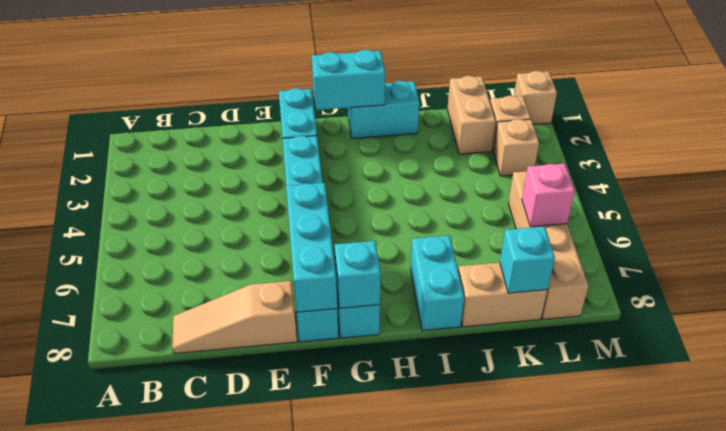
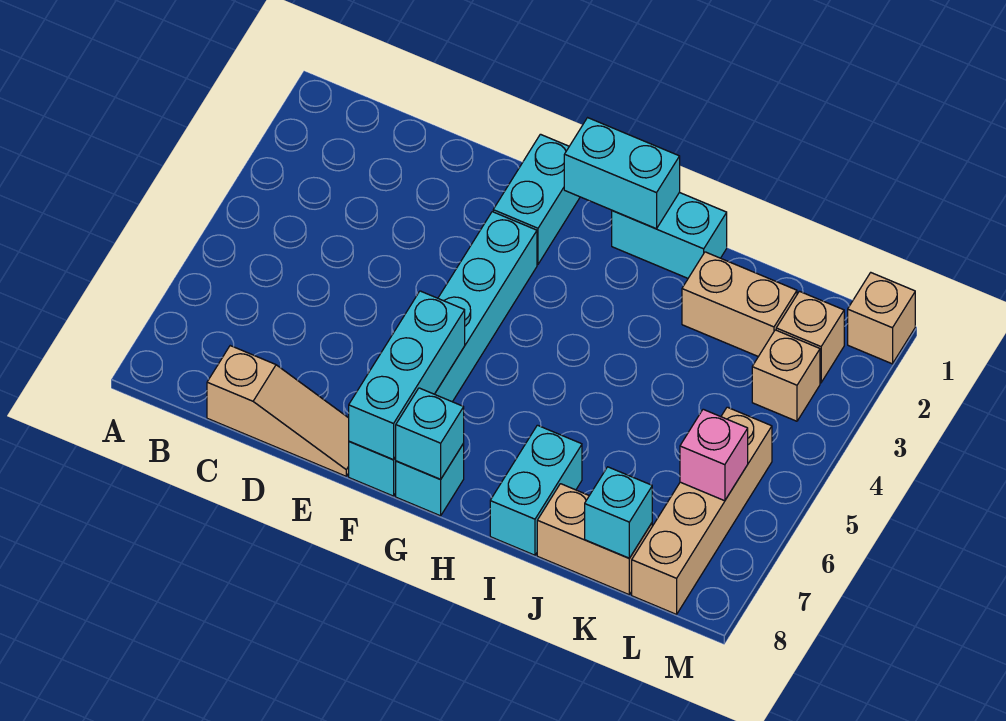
tan 1x3 slope [172,281,297,354] -> tan 1x3 slope turned to [207,346,349,476]
tan 1x2 brick [447,76,496,154] -> tan 1x2 brick turned to [682,252,797,357]

